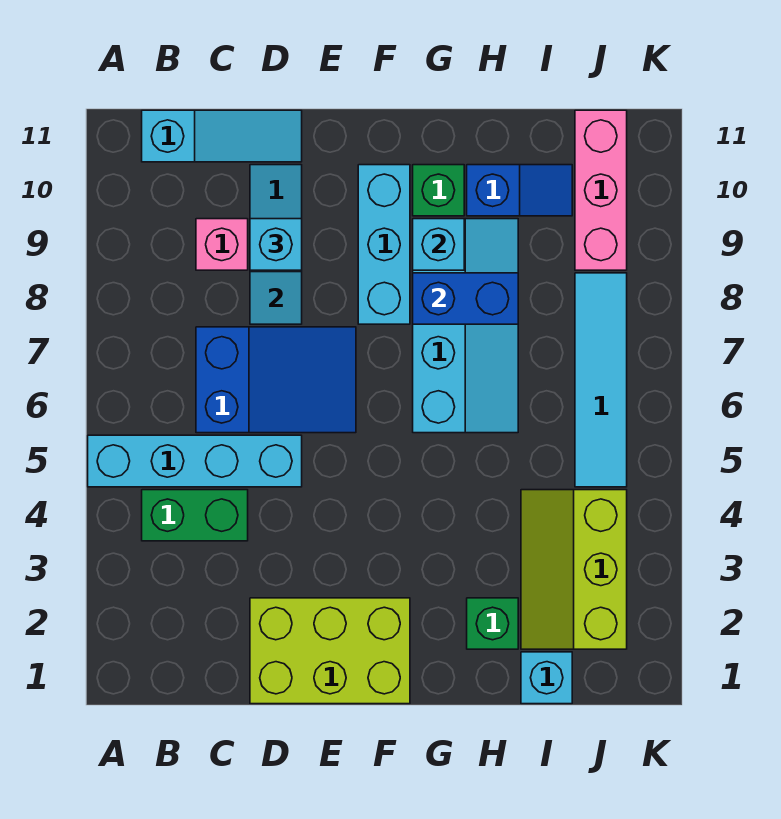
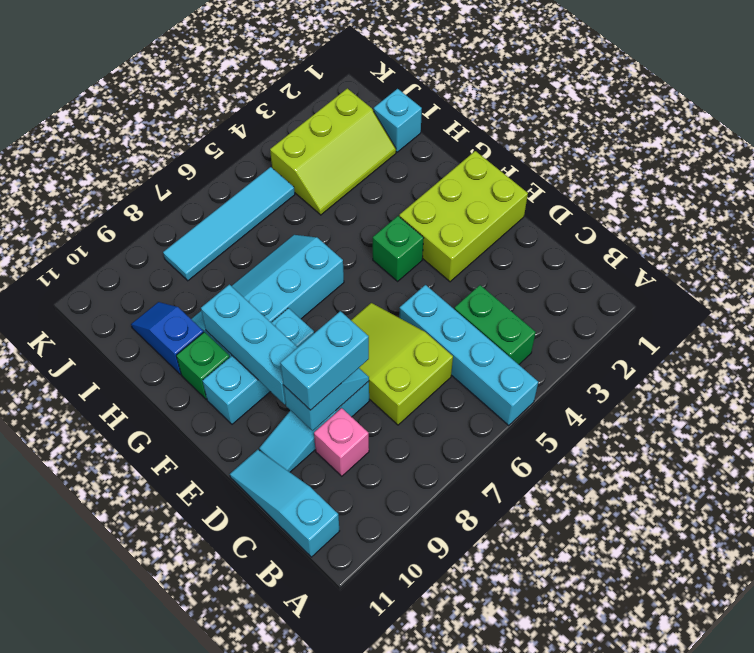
blue 2x3 slope [196,327,356,433] -> lime 2x3 slope [351,303,453,425]
lime 2x3 brick [250,598,410,704] -> lime 2x3 brick turned to [399,151,528,282]
cyan 1x1 brick [250,219,302,270] -> cyan 1x2 brick [280,311,369,410]
blue 1x2 brick [413,273,518,324] -> none
cyan 1x1 brick [413,219,464,270] -> cyan 1x3 brick [201,285,298,404]
green 1x1 brick [467,598,518,649] -> green 1x1 brick moved to [373,216,424,281]
pink 1x3 brick [575,110,627,270] -> none

